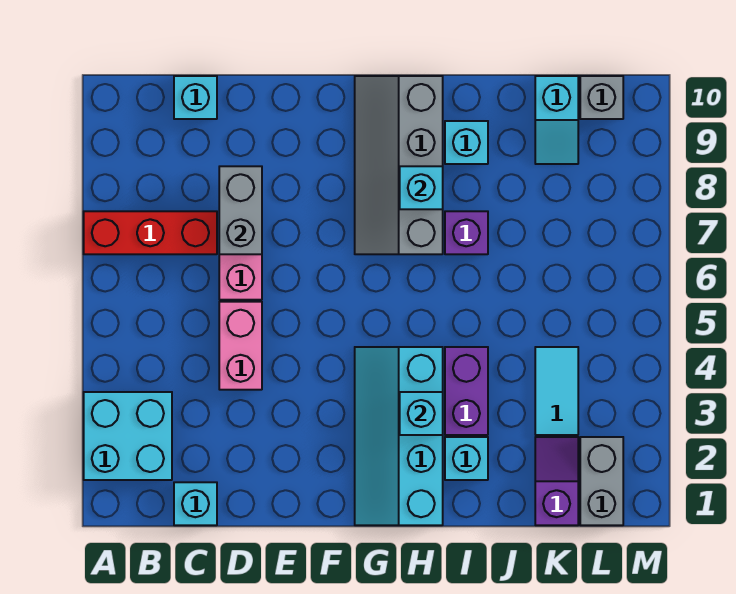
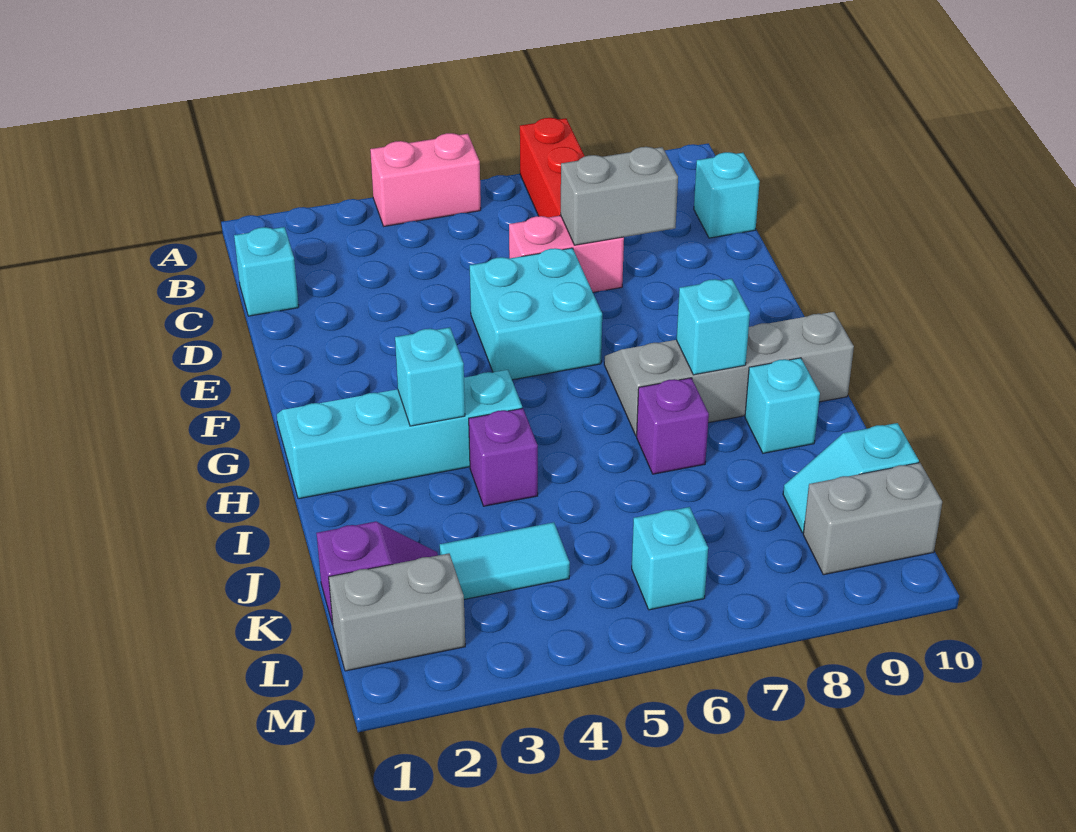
cyan 2x2 brick [84,392,172,480] -> cyan 2x2 brick moved to [470,248,602,380]
pink 1x2 brick [219,302,262,390] -> pink 1x2 brick moved to [370,133,481,226]
cyan 1x1 brick [445,437,488,480] -> cyan 1x1 brick moved to [632,507,708,610]
purple 1x2 brick [445,347,488,435] -> purple 1x1 brick [469,408,538,506]
grey 1x1 brick [580,76,623,119] -> grey 1x2 brick [803,463,942,575]

